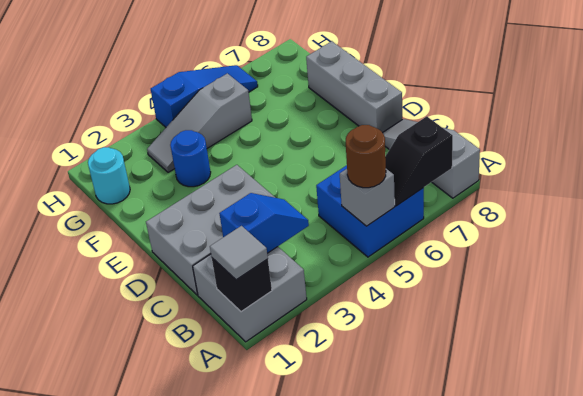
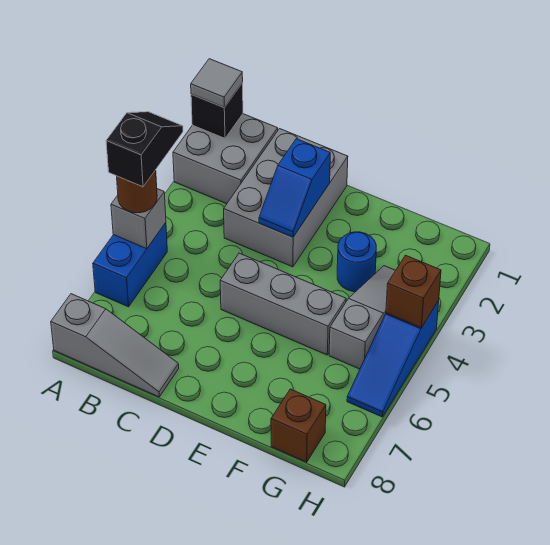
blue 2x2 brick [316,165,424,257] -> blue 1x2 brick [93,223,167,307]
black 1x2 slope [385,116,453,206] -> black 1x2 slope moved to [106,112,183,187]
blue 1x2 slope [219,193,309,253] -> blue 1x2 slope moved to [259,139,330,237]
grey 1x3 brick [306,41,402,133] -> grey 1x3 brick moved to [220,253,346,355]
cyan 1x1 round brick [88,147,130,204] -> none
none -> brown 1x1 brick [271,389,326,462]
none -> brown 1x1 brick [386,255,441,328]

